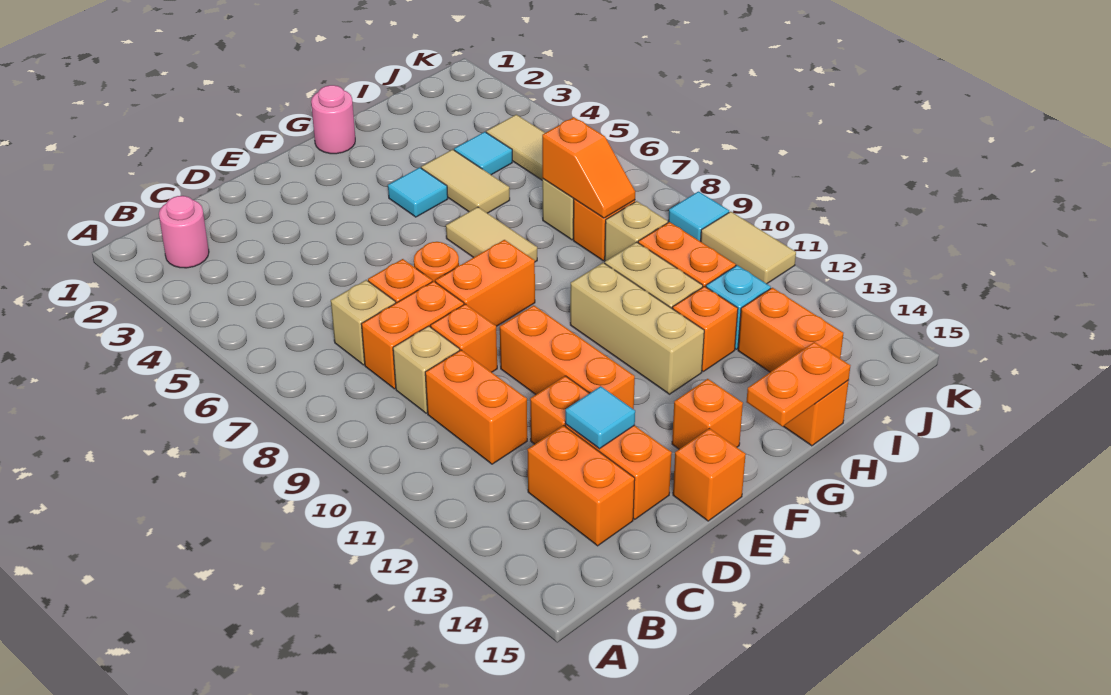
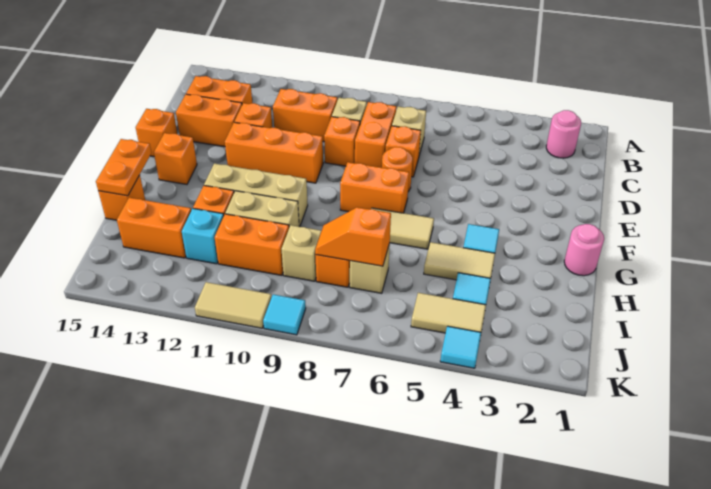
cyan 1x1 tile [565,386,635,449] -> cyan 1x1 tile moved to [440,326,481,368]
orange 1x2 brick [435,240,535,326] -> orange 1x2 brick turned to [340,162,409,213]

